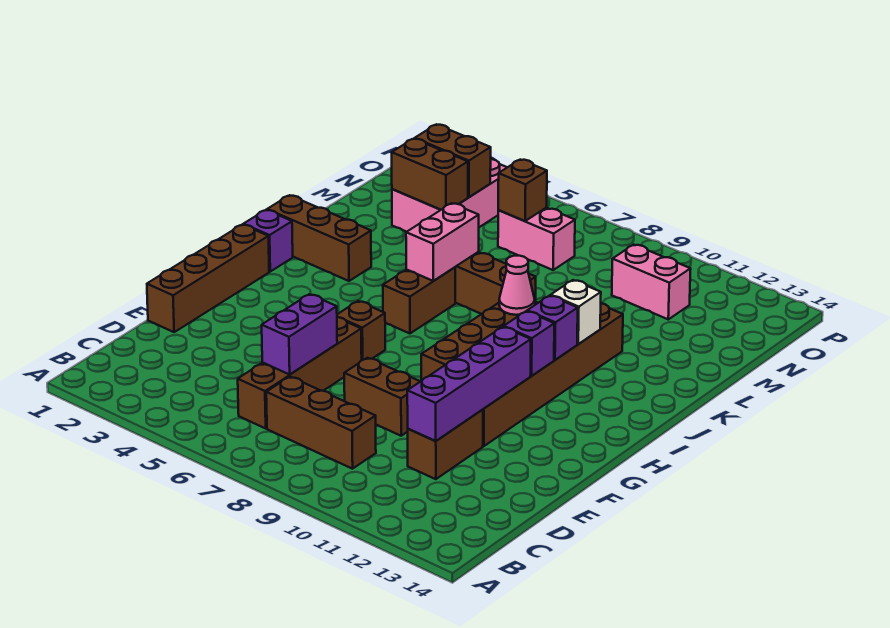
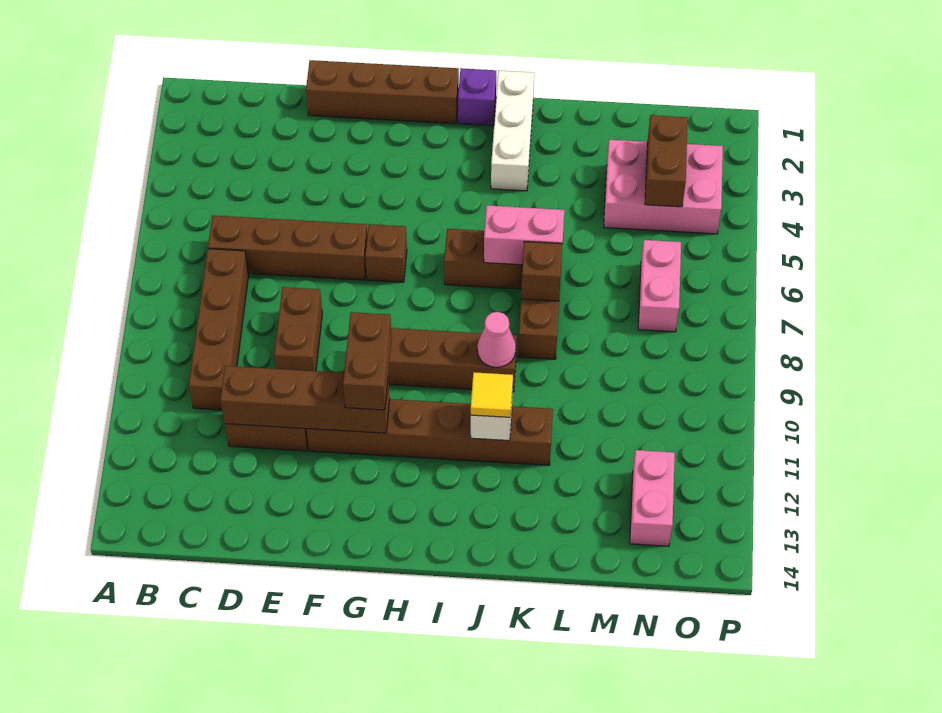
brown 1x3 brick [266,377,376,469] -> brown 1x4 brick [189,249,249,410]
purple 1x2 brick [262,294,337,375] -> none
purple 1x4 brick [407,327,531,441] -> brown 1x4 brick [220,366,390,433]
purple 1x1 brick [504,311,554,376] -> none
purple 1x1 brick [527,295,578,360] -> none
brown 1x3 brick [267,195,371,281] -> white 1x3 brick [491,71,534,191]
none -> yellow 1x1 tile [471,372,513,417]
brown 1x2 brick [392,139,468,210] -> brown 1x2 brick moved to [343,312,392,410]
brown 1x1 brick [498,160,547,221] -> brown 1x1 brick moved to [521,242,562,301]
pink 1x2 brick [612,245,690,319] -> pink 1x2 brick moved to [630,450,675,546]

